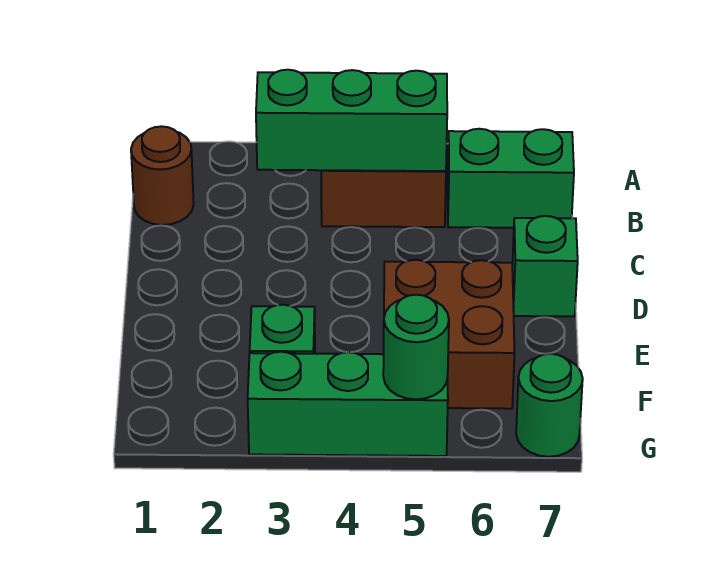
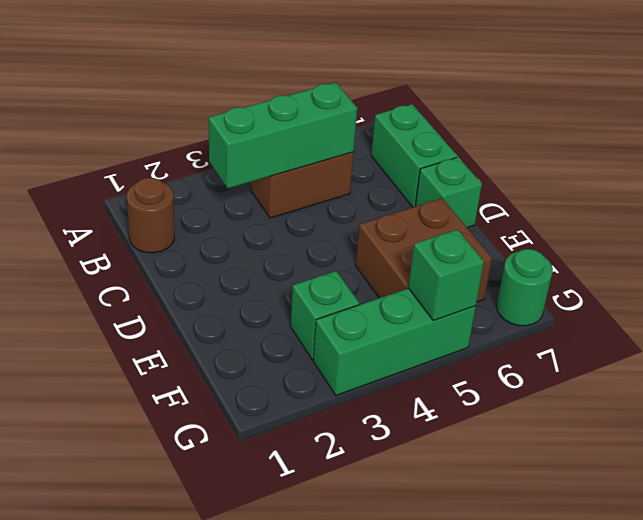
green 1x2 brick [448,129,574,228] -> green 1x2 brick turned to [371,104,457,207]
green 1x1 round brick [383,295,449,399] -> green 1x1 brick [408,230,484,320]

